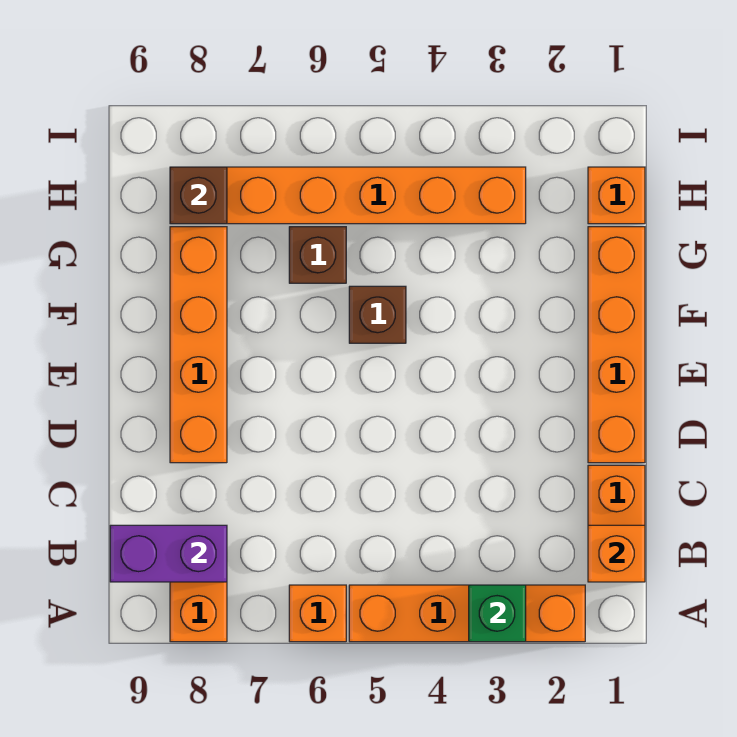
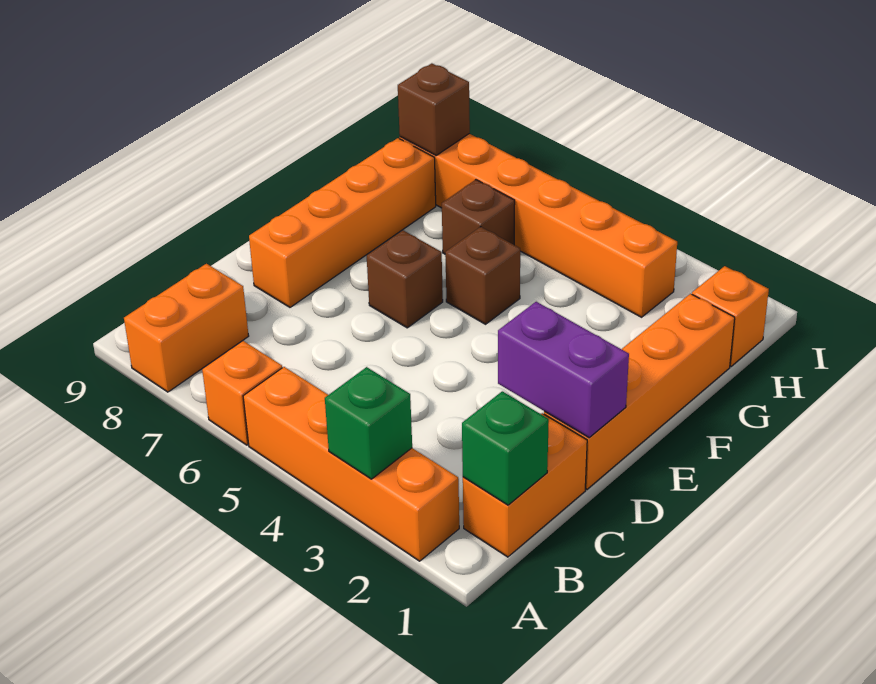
orange 1x1 brick [588,525,645,582] -> green 1x1 brick [462,391,549,505]
purple 1x2 brick [110,525,227,582] -> purple 1x2 brick moved to [498,302,629,438]
none -> brown 1x1 brick [367,230,443,328]

